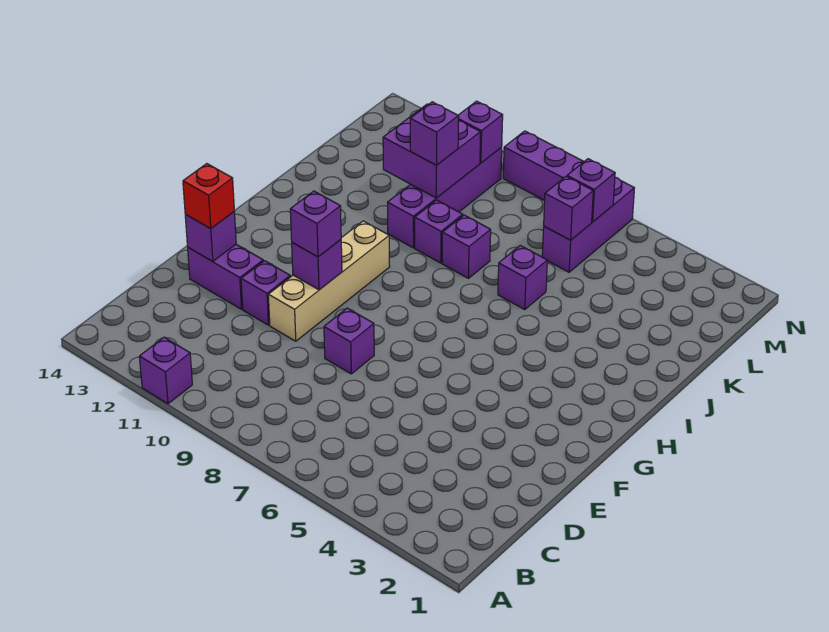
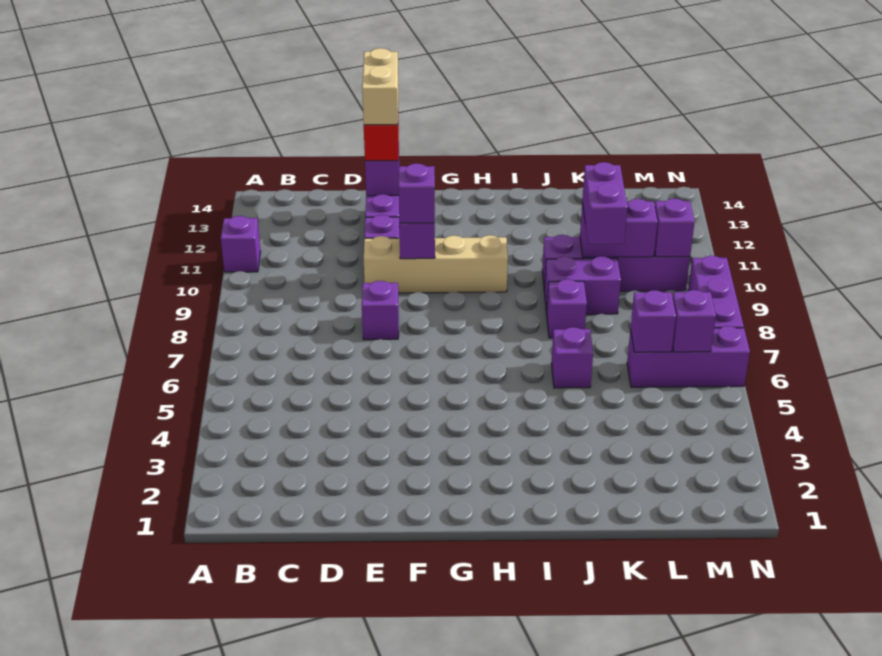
none -> tan 1x2 brick [362,48,398,125]
purple 1x1 brick [415,200,463,263] -> purple 1x2 brick [544,256,621,314]
purple 2x2 brick [383,104,481,198] -> purple 1x2 brick [580,199,657,257]
purple 1x1 brick [410,102,459,165] -> purple 1x2 brick [582,162,628,244]

